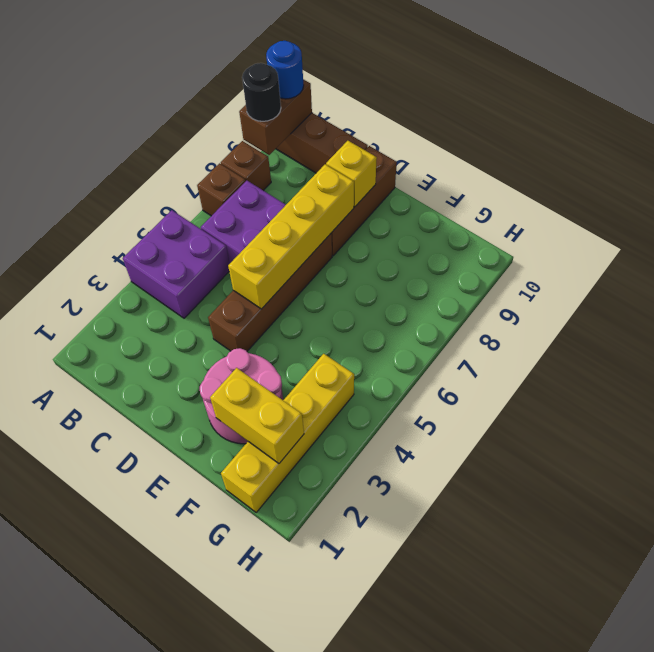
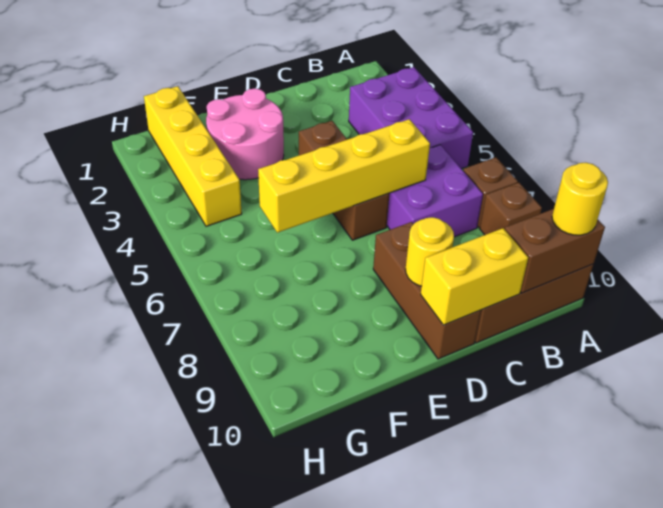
purple 2x2 brick [123,210,230,318] -> purple 2x3 brick [349,67,473,169]
brown 1x2 brick [239,79,312,155] -> brown 1x2 brick turned to [505,209,605,293]
black 1x1 round brick [242,63,281,121] -> none
blue 1x1 round brick [266,41,304,99] -> yellow 1x1 round brick [552,162,608,235]
brown 1x4 brick [208,234,332,351] -> brown 1x3 brick [299,121,389,240]
yellow 1x4 brick [228,164,354,309] -> yellow 1x4 brick turned to [258,119,430,233]
yellow 1x1 brick [326,141,377,207] -> yellow 1x1 round brick [406,217,454,286]
yellow 1x2 brick [210,368,304,463] -> yellow 1x2 brick moved to [421,228,528,325]

